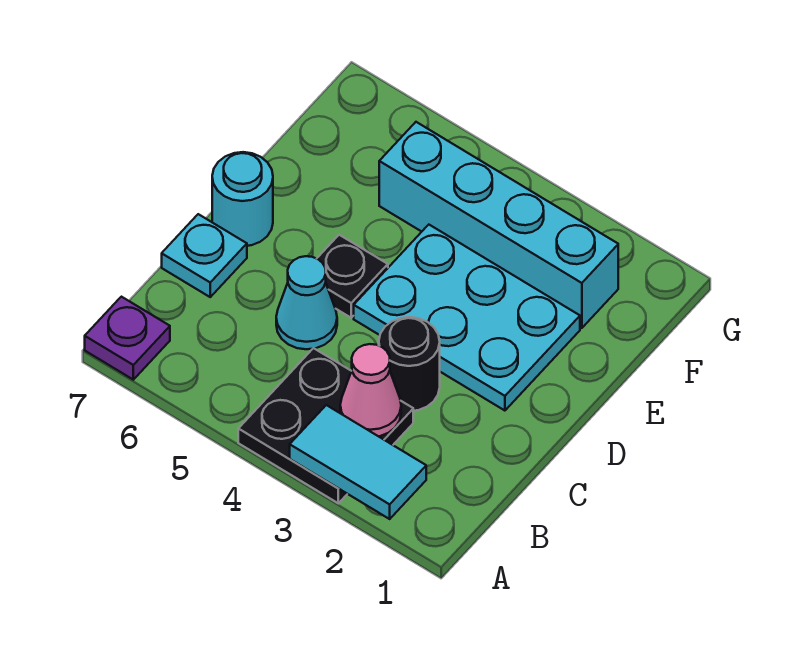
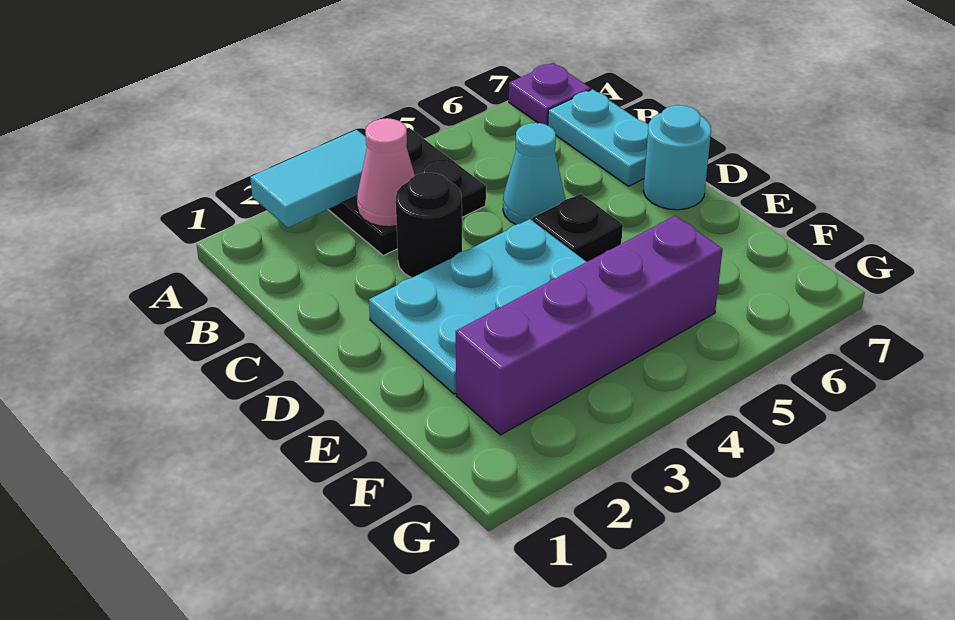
cyan 1x1 plate [162,214,247,297] -> cyan 1x2 plate [548,89,649,186]
cyan 1x4 brick [379,122,618,328] -> purple 1x4 brick [456,216,723,435]

